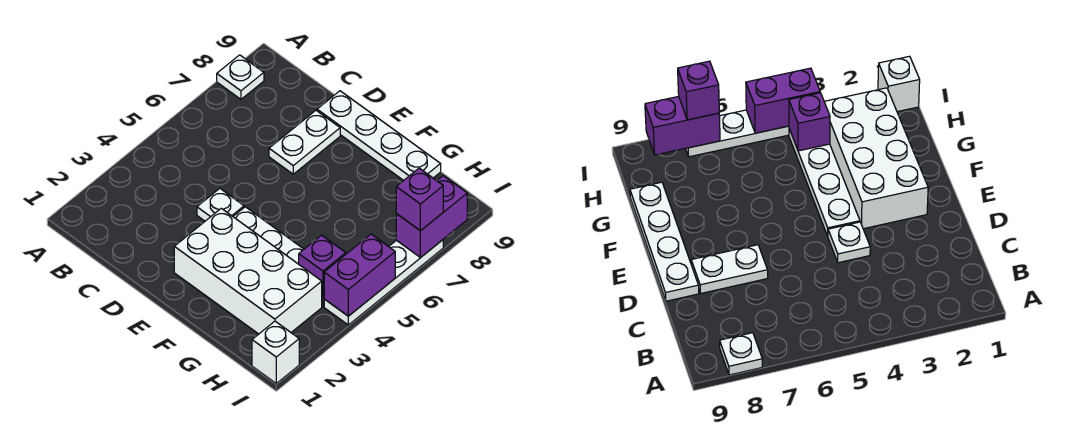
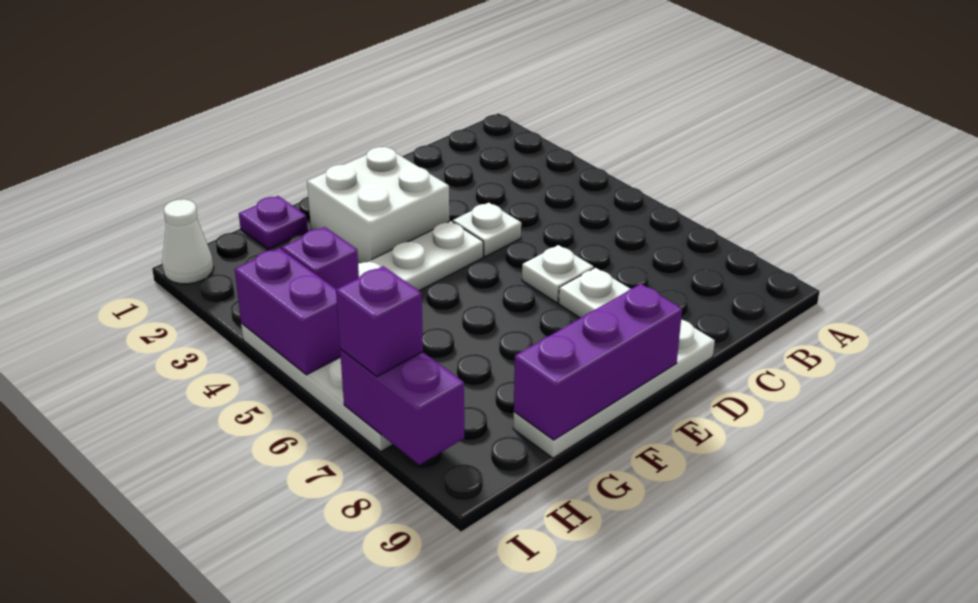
white 1x1 plate [217,55,264,99] -> white 1x1 plate moved to [522,245,594,303]
white 2x4 brick [174,208,322,334] -> white 2x2 brick [307,147,449,264]
none -> purple 1x3 brick [514,284,682,440]
none -> purple 1x1 plate [239,196,308,250]
white 1x1 brick [252,321,299,383] -> white 1x1 cone [162,199,214,284]

